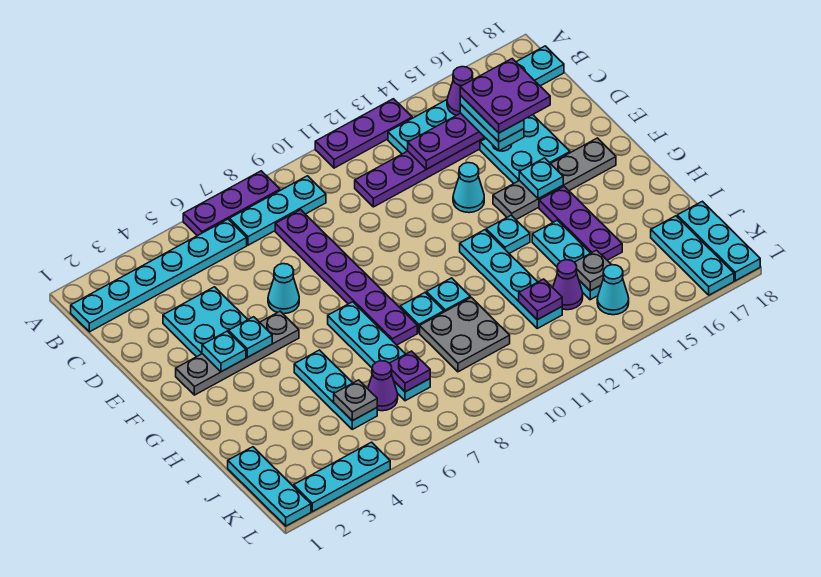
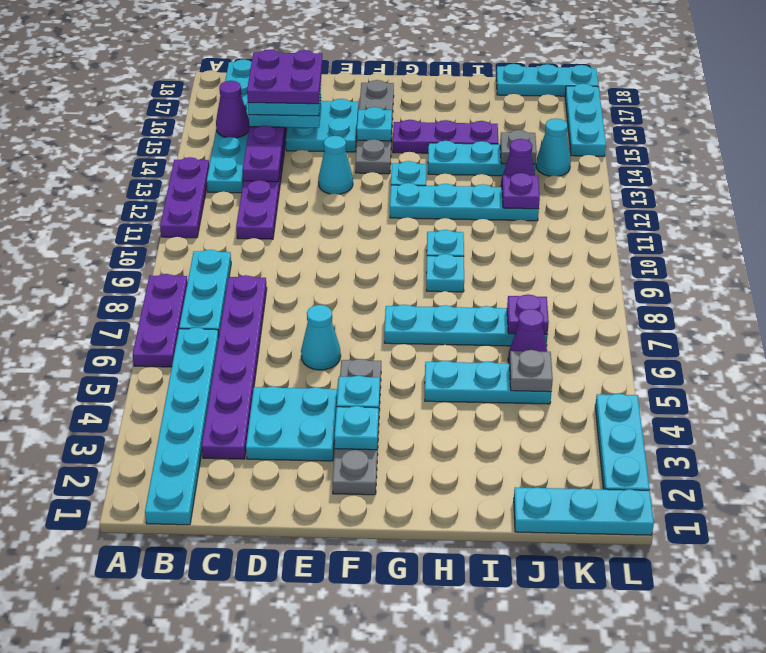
purple 1x6 plate [275,210,417,345] -> purple 1x6 plate turned to [202,275,267,459]
grey 2x2 plate [420,297,510,372] -> none
cyan 1x3 plate [651,216,734,295] -> cyan 1x3 plate turned to [565,83,606,156]

